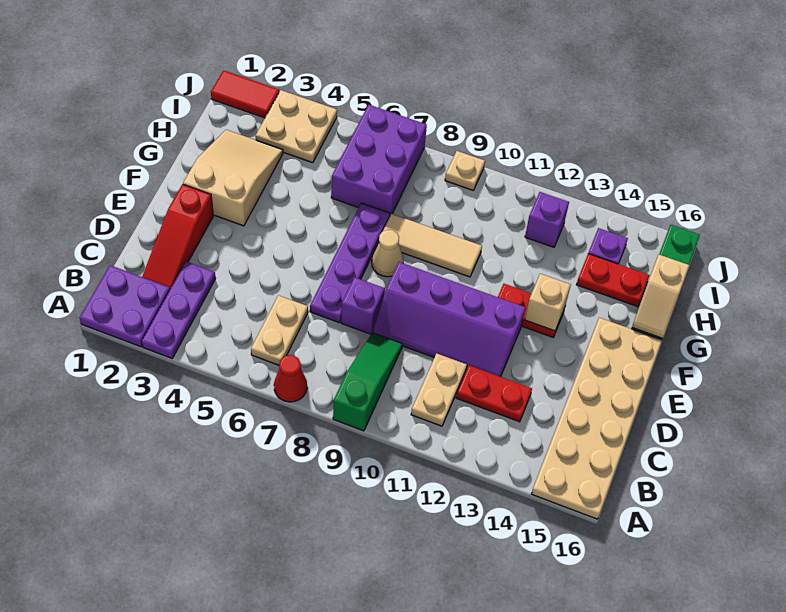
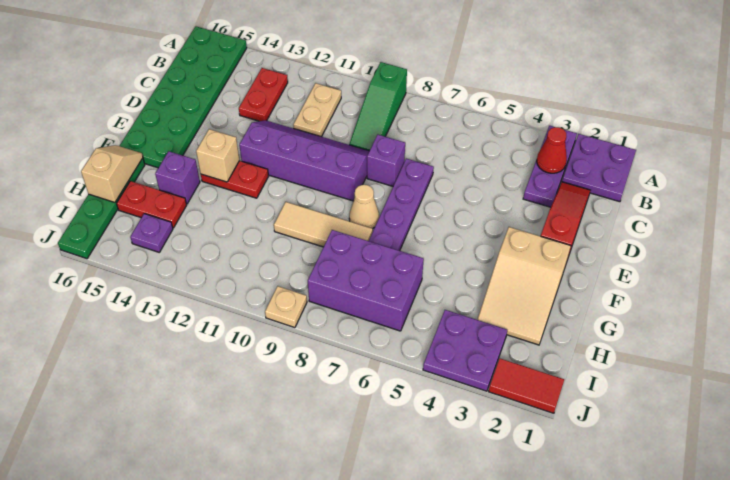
red 1x1 cone [274,355,307,402] -> red 1x1 cone moved to [537,127,567,173]
tan 2x6 plate [532,318,662,519] -> green 2x6 plate [120,26,247,168]
tan 1x2 plate [251,295,308,365] -> none
red 1x2 plate [456,365,532,422] -> red 1x2 plate turned to [239,68,288,121]
purple 2x3 brick [331,105,427,215] -> purple 2x3 brick turned to [308,230,424,331]
tan 2x2 plate [255,90,337,163] -> purple 2x2 plate [423,310,507,391]
purple 1x1 brick [525,192,569,247] -> purple 1x1 brick moved to [155,151,200,204]

